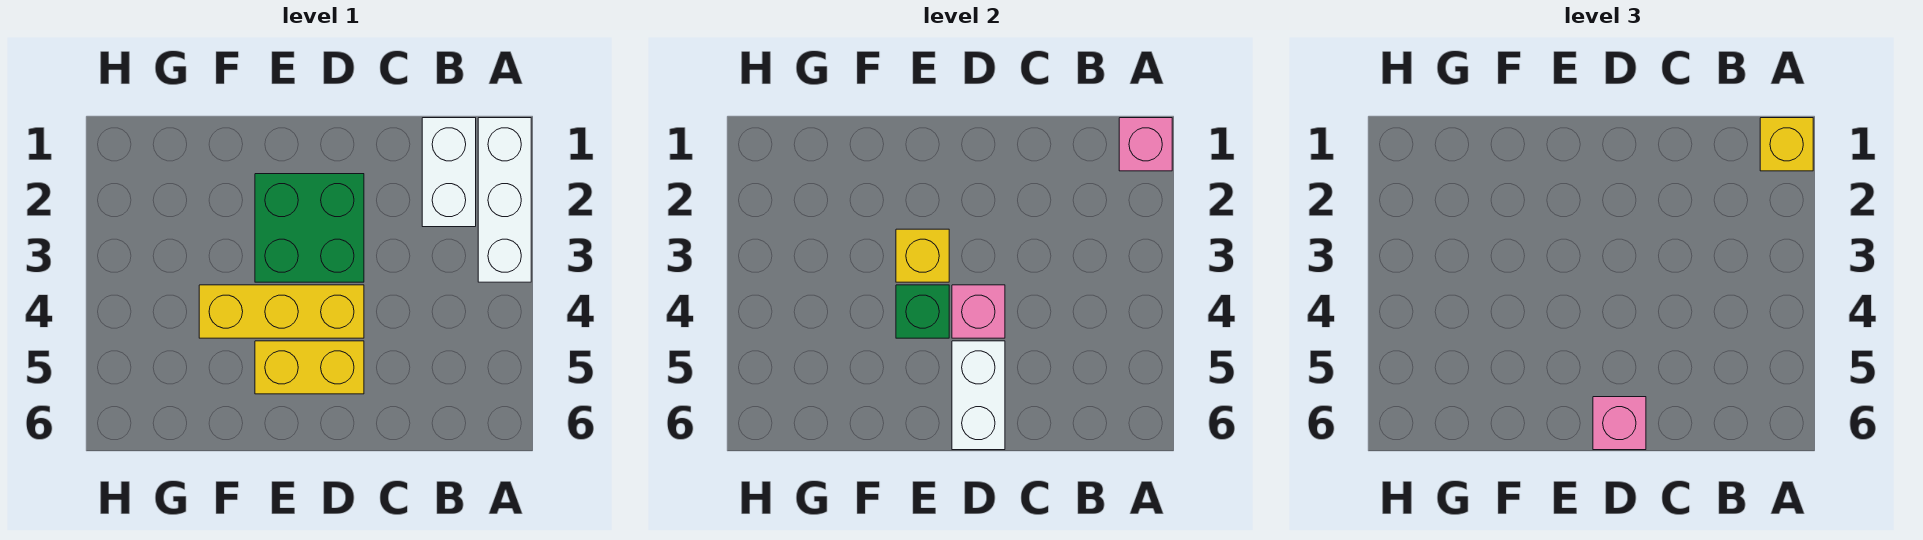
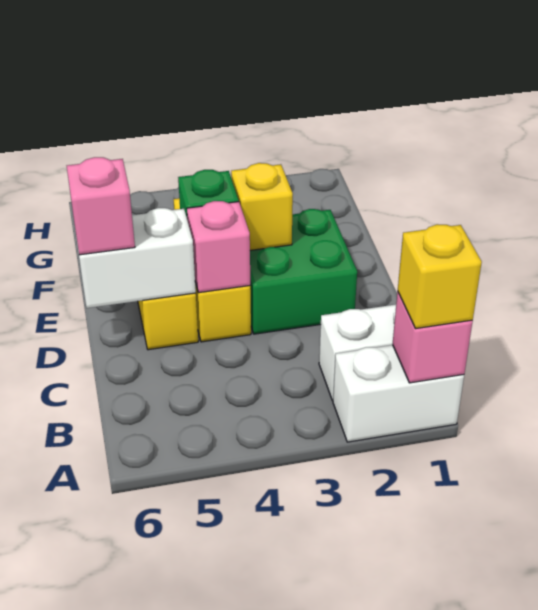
white 1x3 brick [478,118,531,282] -> white 1x2 brick [333,345,464,442]

